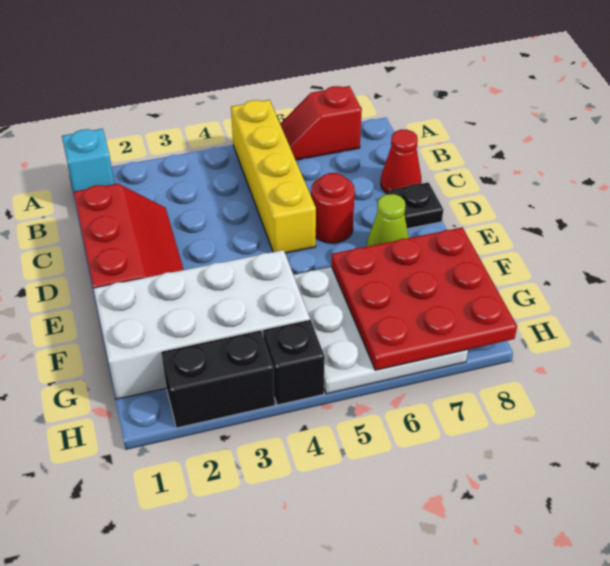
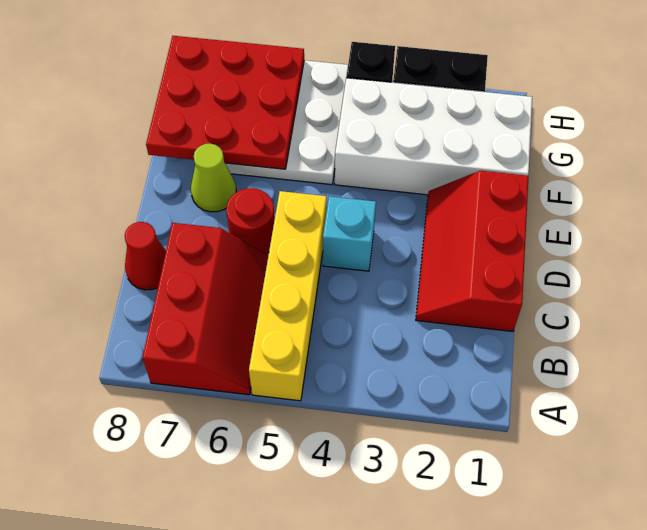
cyan 1x1 brick [62,129,114,192] -> cyan 1x1 brick moved to [323,196,376,271]
red 1x2 slope [280,86,362,160] -> red 2x3 slope [142,223,268,395]
black 1x1 plate [389,182,443,229] -> none

